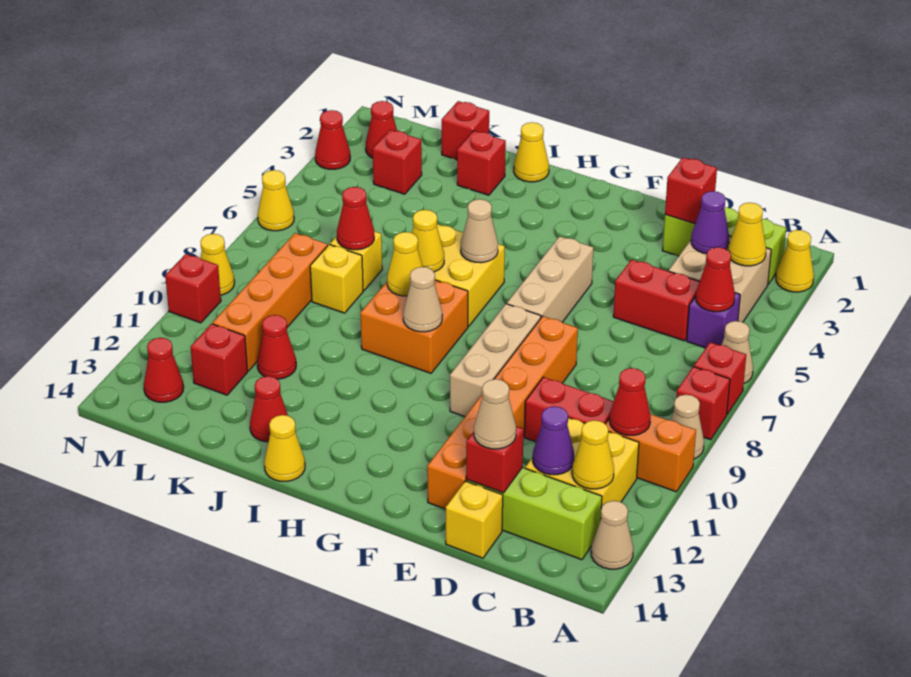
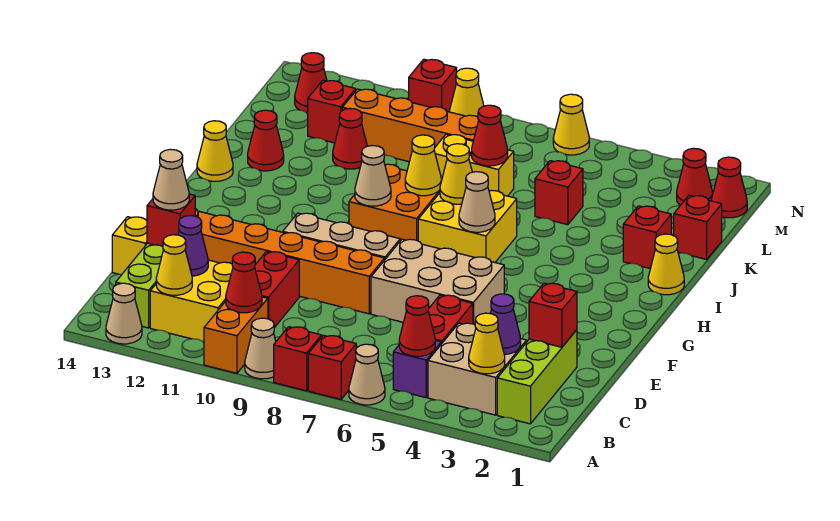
yellow 1x1 cone [776,230,814,292] -> none
tan 1x3 brick [507,236,594,322] -> tan 2x3 brick [371,239,504,325]
red 1x1 brick [373,130,422,194] -> red 1x1 brick moved to [535,161,583,225]
red 1x1 cone [315,110,350,169] -> red 1x1 cone moved to [711,157,747,218]

